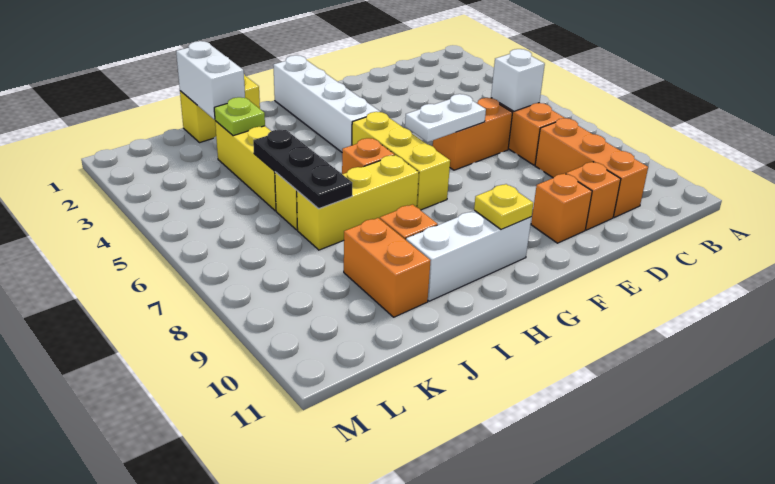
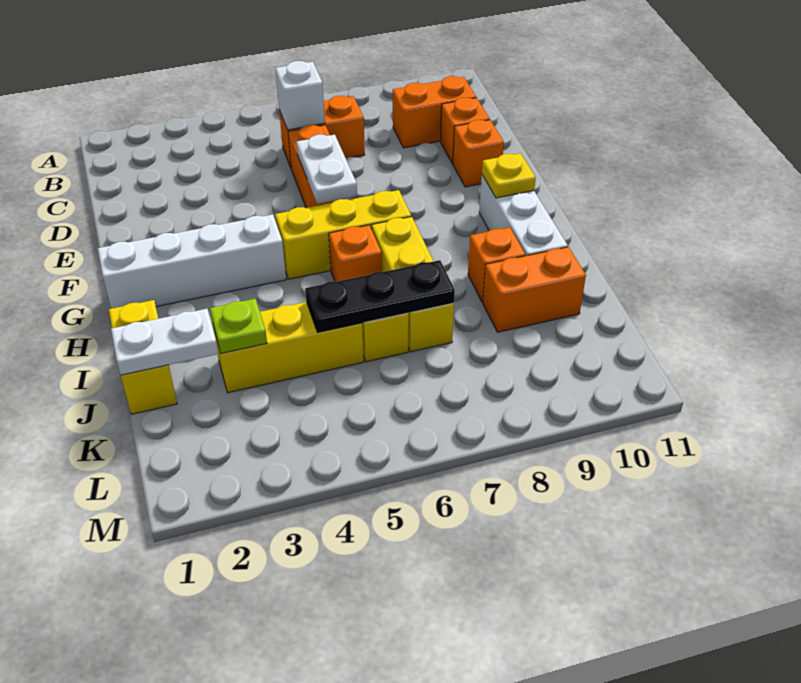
orange 1x3 brick [535,118,648,217] -> orange 1x2 brick [393,76,476,148]
white 1x2 brick [176,41,245,119] -> white 1x2 plate [111,309,218,375]

